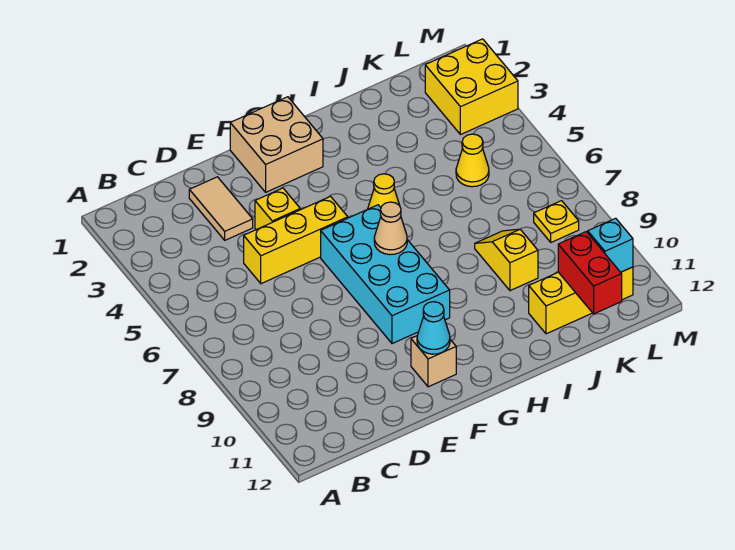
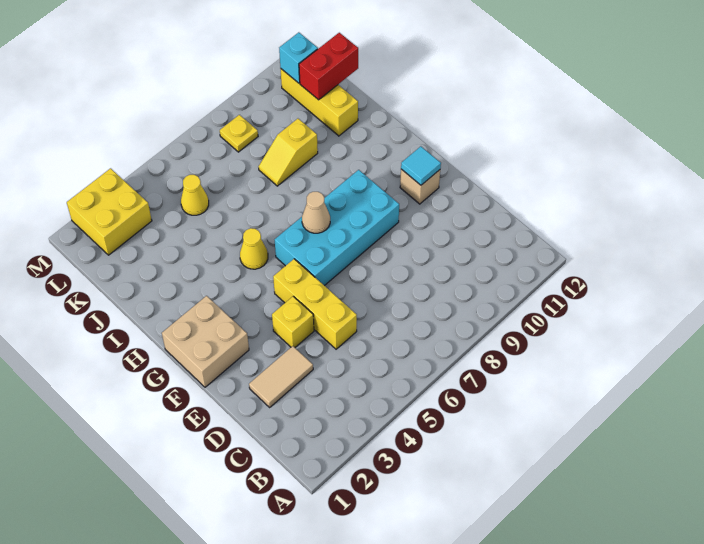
cyan 1x1 cone [417,302,450,354] -> cyan 1x1 tile [401,146,441,185]

